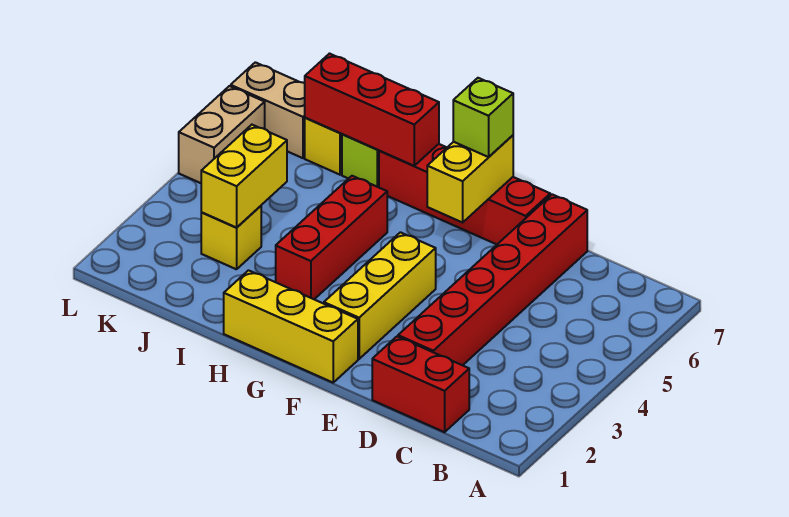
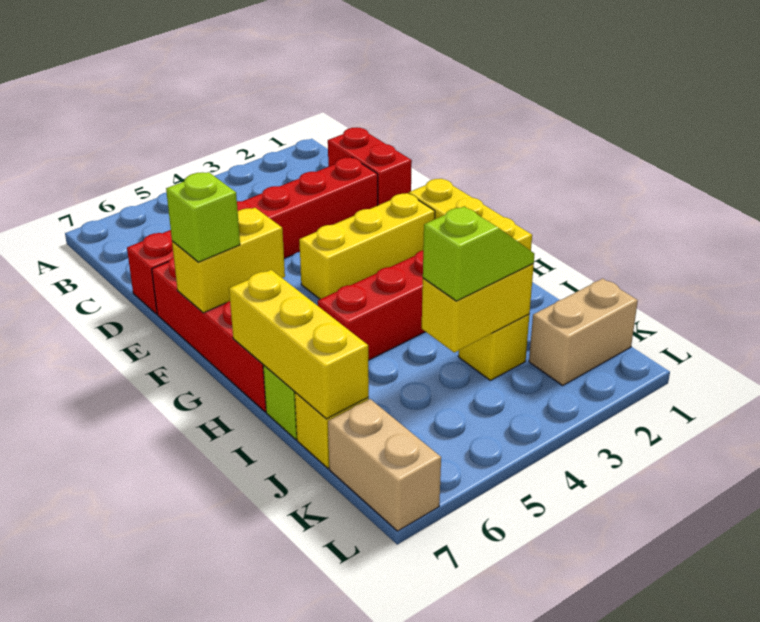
red 1x3 brick [305,54,439,166] -> yellow 1x3 brick [229,270,369,419]
none -> lime 1x2 slope [423,206,535,301]
tan 1x2 brick [179,86,265,183] -> tan 1x2 brick moved to [529,278,638,385]

